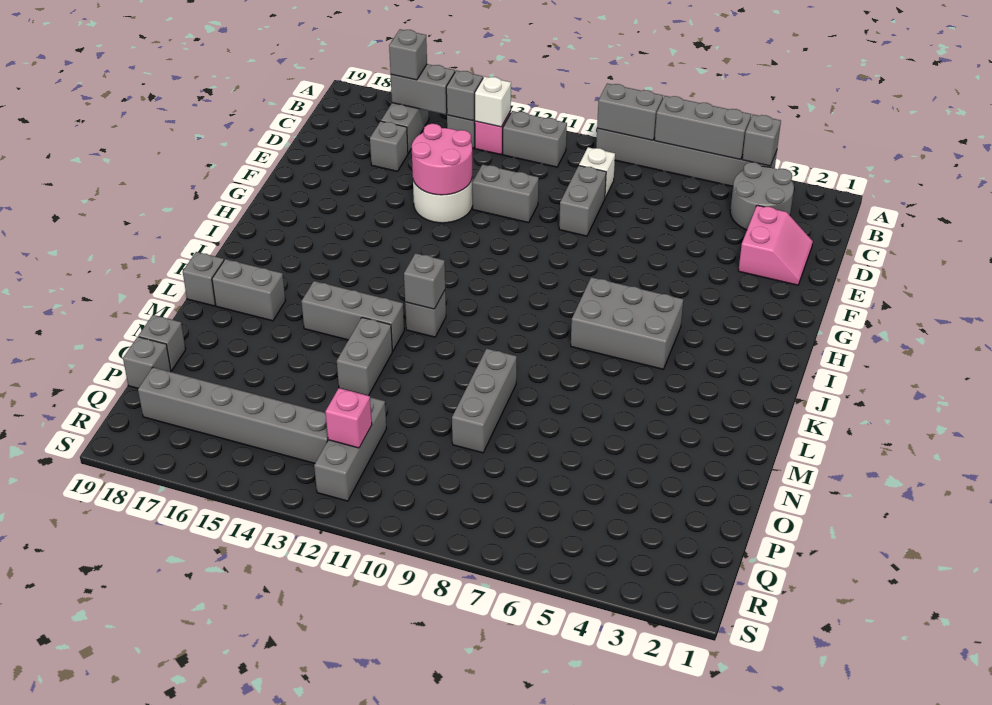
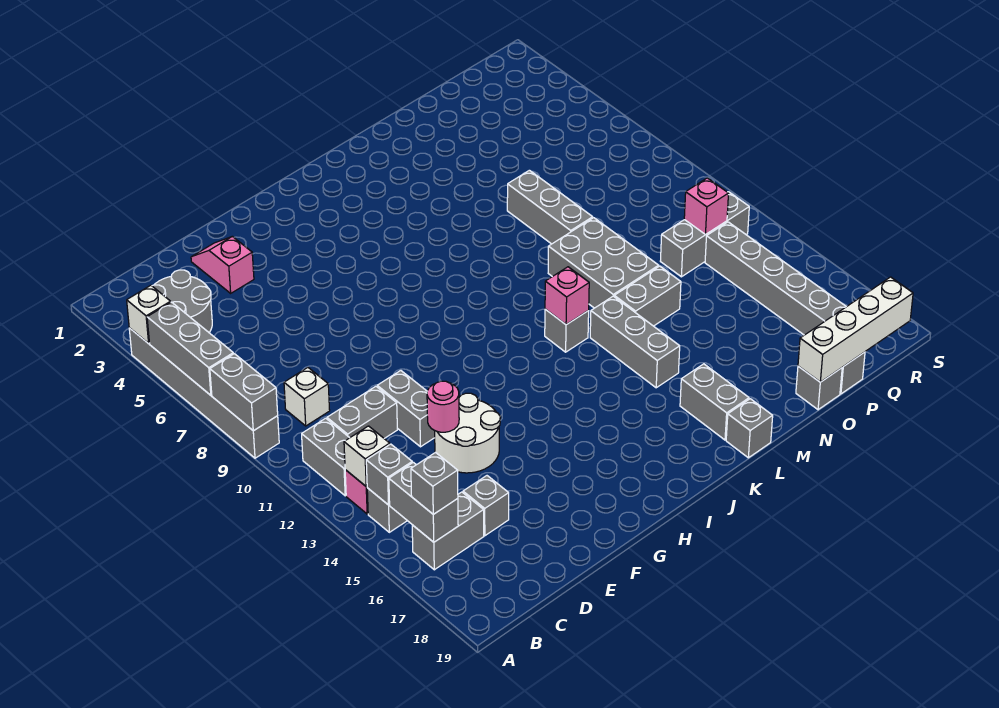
grey 1x1 brick [742,114,781,166] -> white 1x1 brick [127,285,171,344]
pink 2x2 slope [738,205,813,285] -> pink 1x2 slope [191,236,254,293]
grey 1x2 brick [559,166,606,236] -> grey 1x2 brick moved to [327,386,397,438]
pink 2x2 round brick [412,124,472,195] -> pink 1x1 round brick [427,381,459,432]
grey 2x3 brick [571,277,683,369] -> grey 2x3 brick moved to [548,218,659,308]
grey 1x1 brick [404,253,445,309] -> pink 1x1 brick [545,267,589,325]
grey 1x3 brick [452,349,517,453] -> grey 1x3 brick turned to [507,170,593,244]
none -> white 1x4 brick [798,277,913,382]

